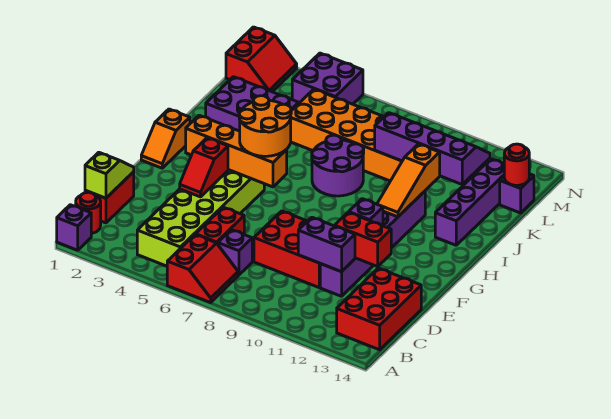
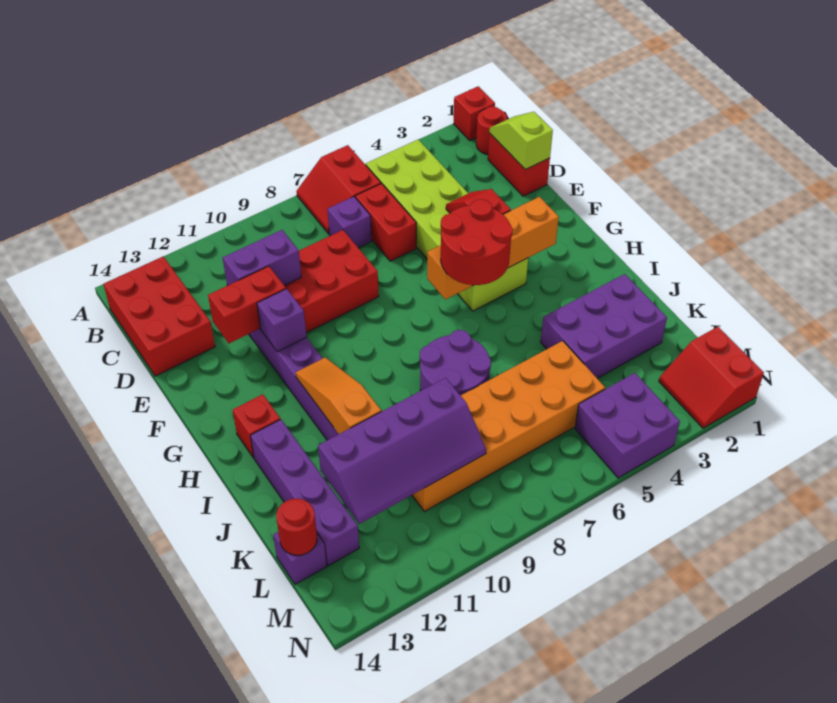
purple 1x1 brick [57,205,91,250] -> red 1x1 brick [454,86,495,140]
lime 1x2 slope [85,152,134,198] -> lime 1x2 slope turned to [489,112,553,170]
orange 1x2 slope [141,109,190,168] -> none
orange 2x2 round brick [239,96,291,156] -> red 2x2 round brick [441,199,513,285]
none -> red 1x1 brick [233,394,280,458]

